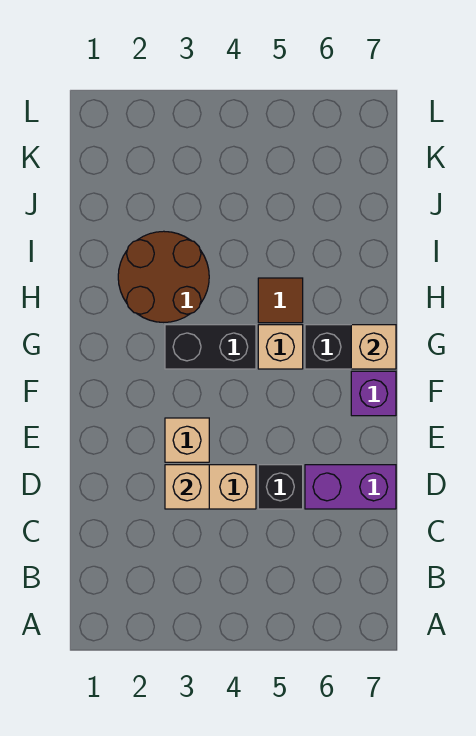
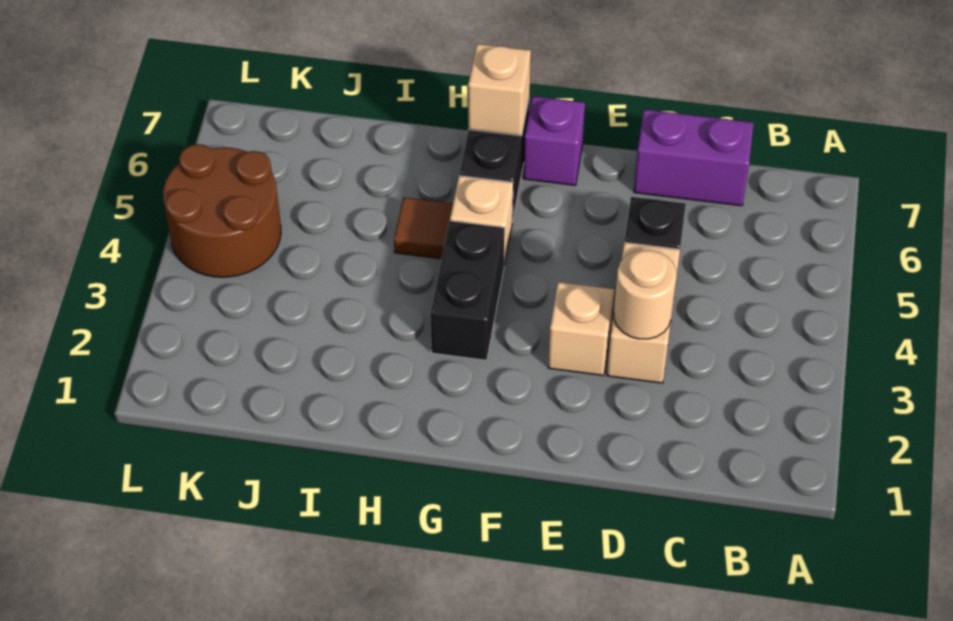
tan 1x1 brick [165,465,209,509] -> tan 1x1 round brick [614,250,676,339]
purple 1x2 brick [305,465,396,509] -> purple 1x2 brick turned to [634,109,754,206]
brown 2x2 round brick [118,231,209,322] -> brown 2x2 round brick moved to [163,144,281,277]

